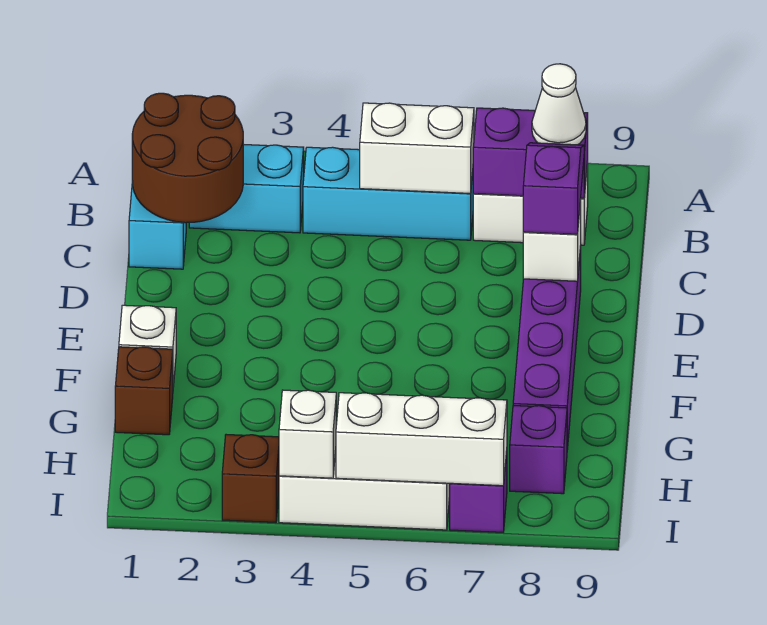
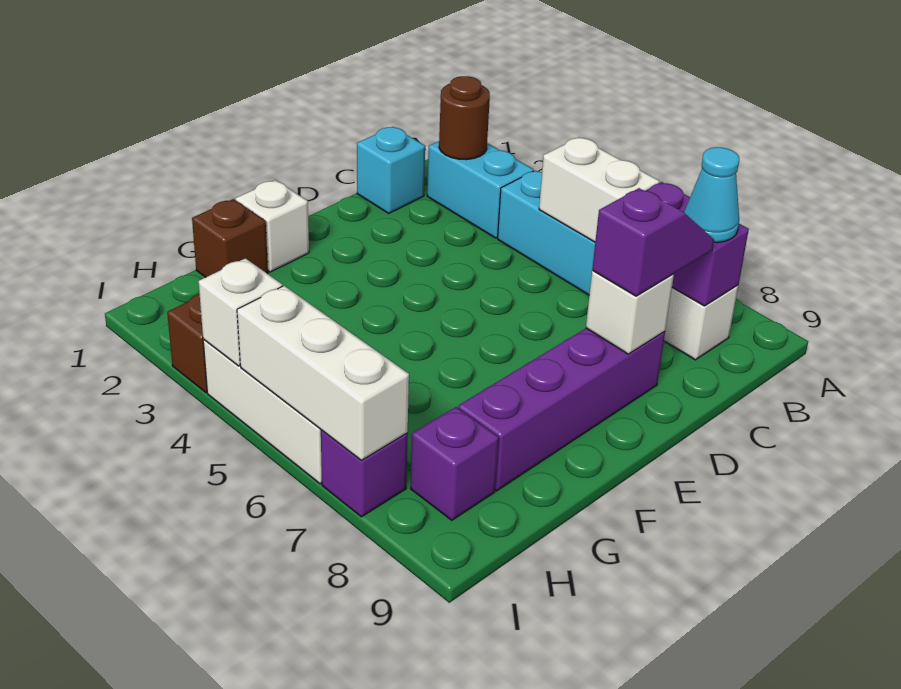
brown 2x2 round brick [132,93,243,223] -> brown 1x1 round brick [439,76,490,160]
white 1x1 cone [532,64,586,145] -> cyan 1x1 cone [684,147,739,243]

